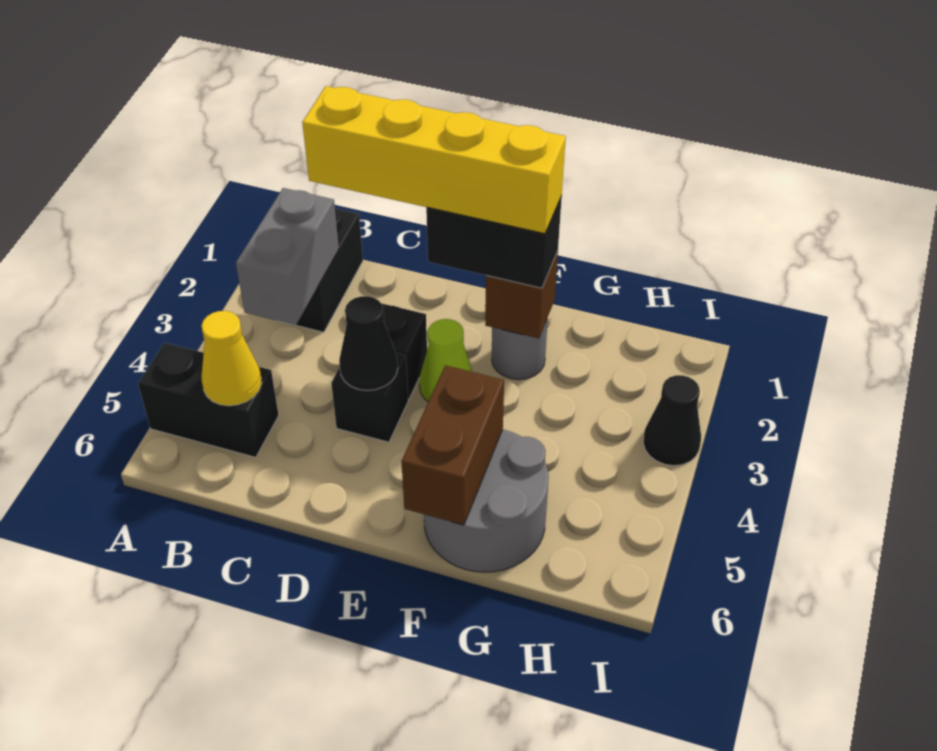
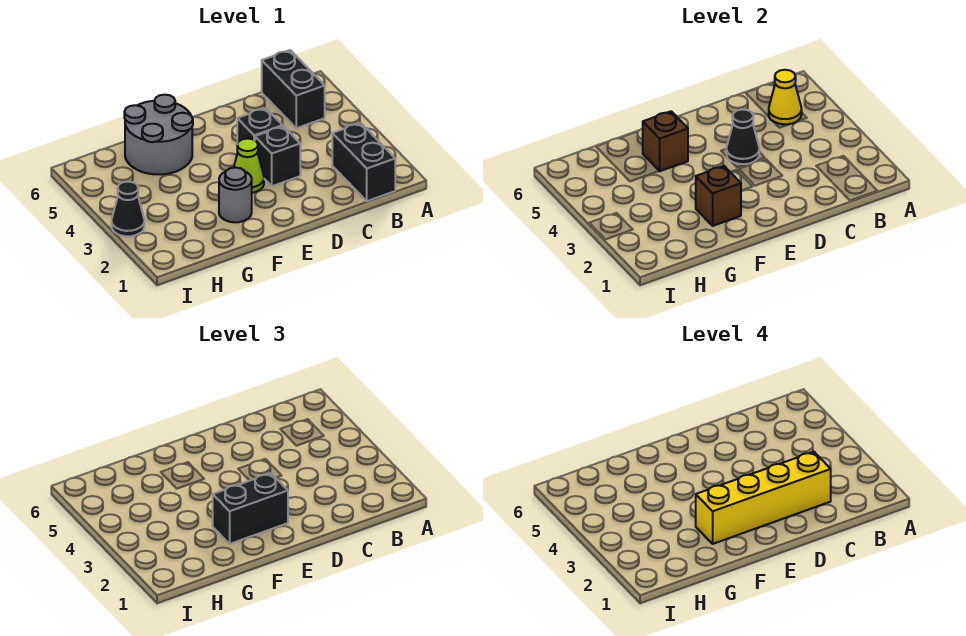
black 1x2 brick [138,343,279,457] -> black 1x2 brick turned to [262,50,325,128]
grey 1x2 brick [236,188,339,325] -> none
brown 1x2 brick [401,365,504,525] -> brown 1x1 brick [643,111,688,171]

